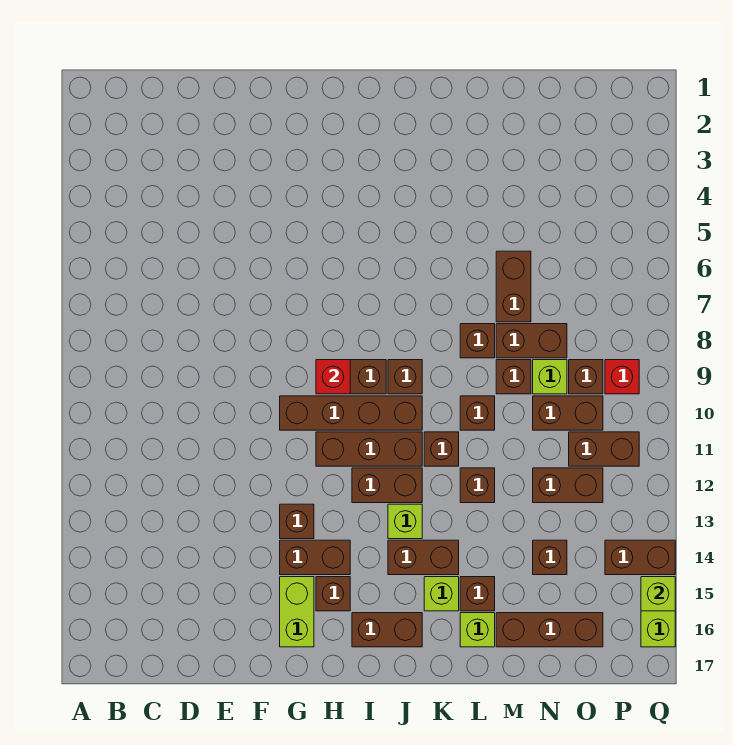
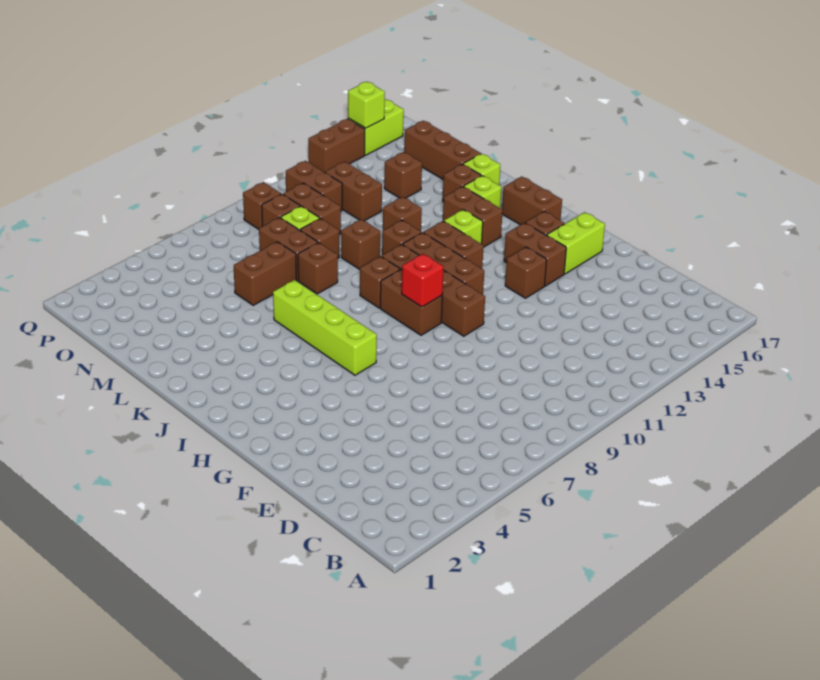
none -> lime 1x4 brick [273,280,377,375]
red 1x1 brick [605,360,639,394] -> brown 1x1 brick [243,182,281,229]
brown 1x2 brick [605,540,675,575] -> brown 1x2 brick turned to [308,119,365,172]

